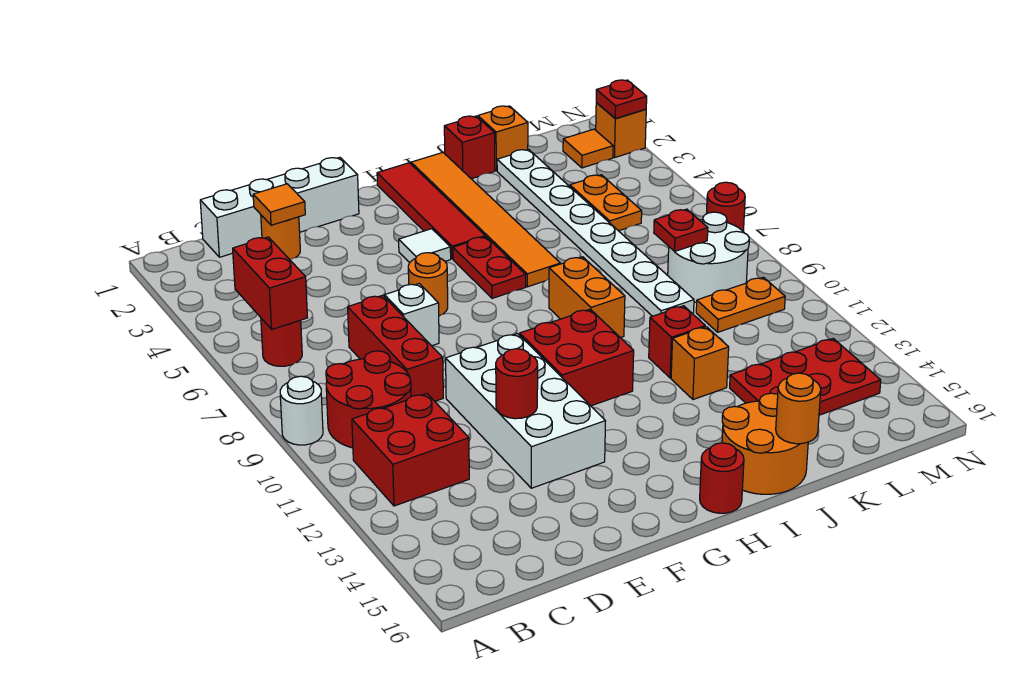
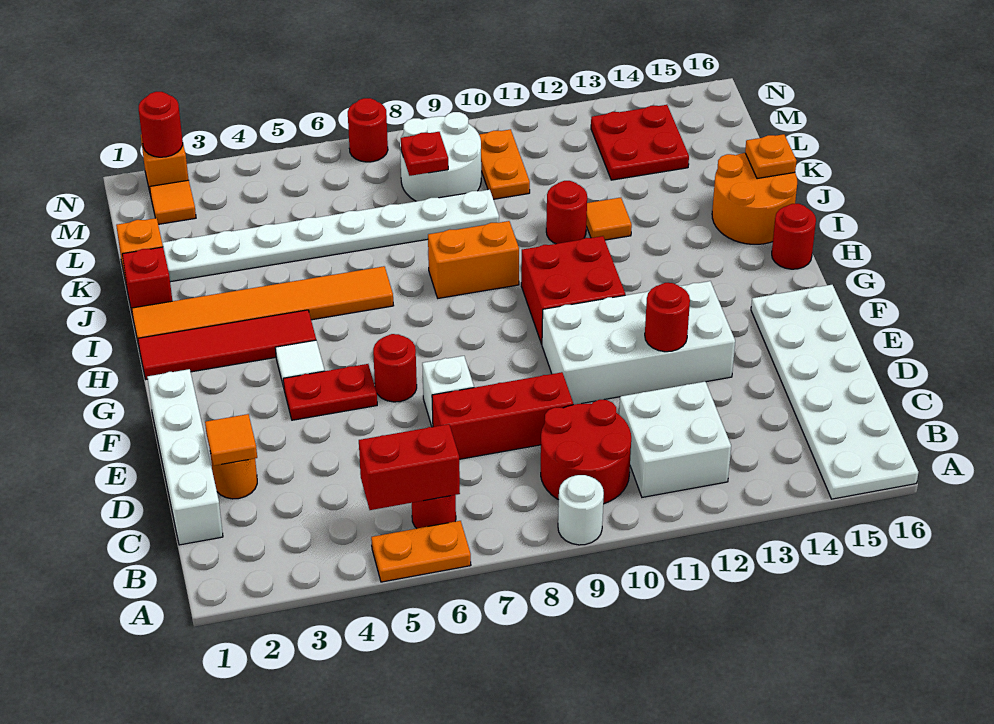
none -> white 2x6 plate [751,285,918,499]
red 2x2 brick [352,394,469,506] -> white 2x2 brick [619,382,731,497]
orange 1x1 round brick [408,253,448,316] -> red 1x1 round brick [373,334,417,402]
red 1x2 plate [453,237,526,298] -> red 1x2 plate moved to [283,364,377,420]
red 1x1 brick [649,306,705,378] -> red 1x1 round brick [546,181,587,244]
orange 1x1 brick [671,327,729,400] -> orange 1x1 tile [586,198,632,240]
orange 1x1 round brick [776,373,821,444] -> orange 1x1 plate [745,134,796,179]
red 2x3 plate [730,339,881,415] -> red 2x2 plate [591,105,689,180]
orange 1x2 plate [570,175,642,231] -> orange 1x2 plate moved to [371,521,471,582]
red 1x1 plate [596,80,647,119] -> red 1x1 round brick [139,92,183,157]

